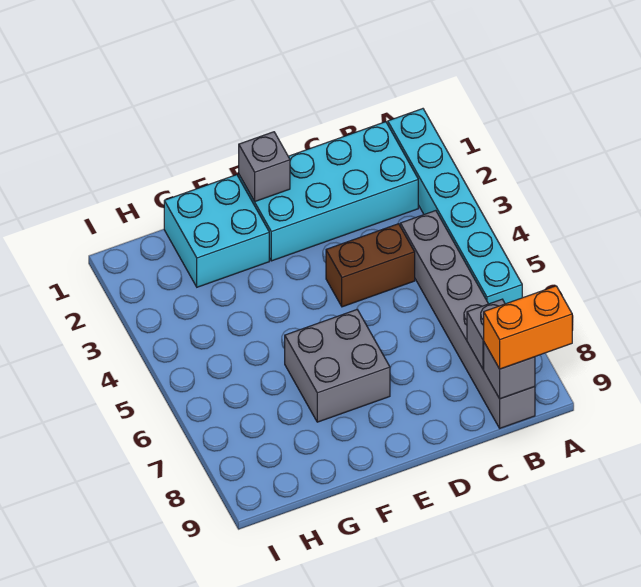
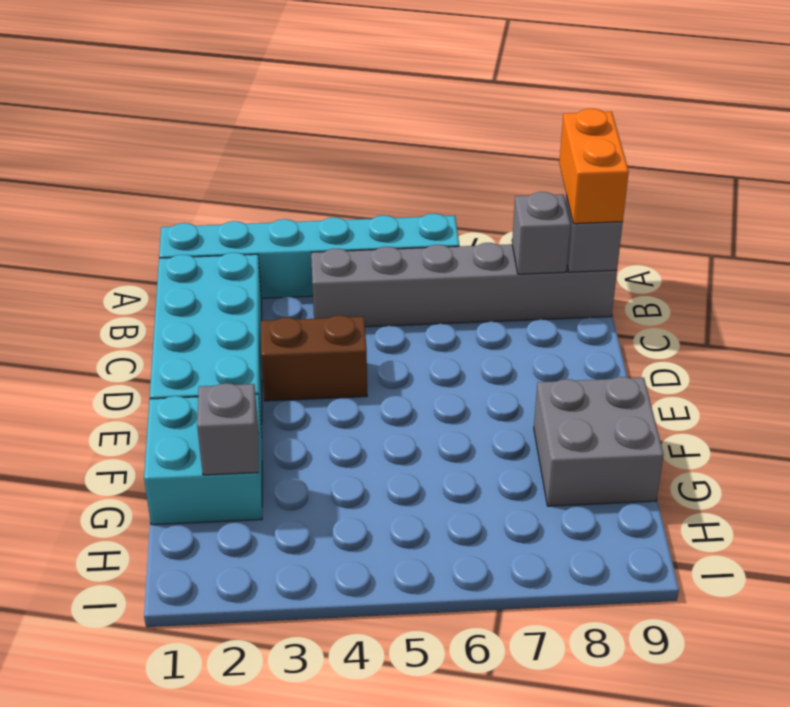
brown 1x2 brick [326,224,415,307] -> brown 1x2 brick turned to [261,315,367,401]
grey 1x1 brick [239,132,290,201] -> grey 1x1 brick moved to [197,383,259,475]
grey 2x2 brick [285,310,390,422] -> grey 2x2 brick moved to [534,377,664,506]

